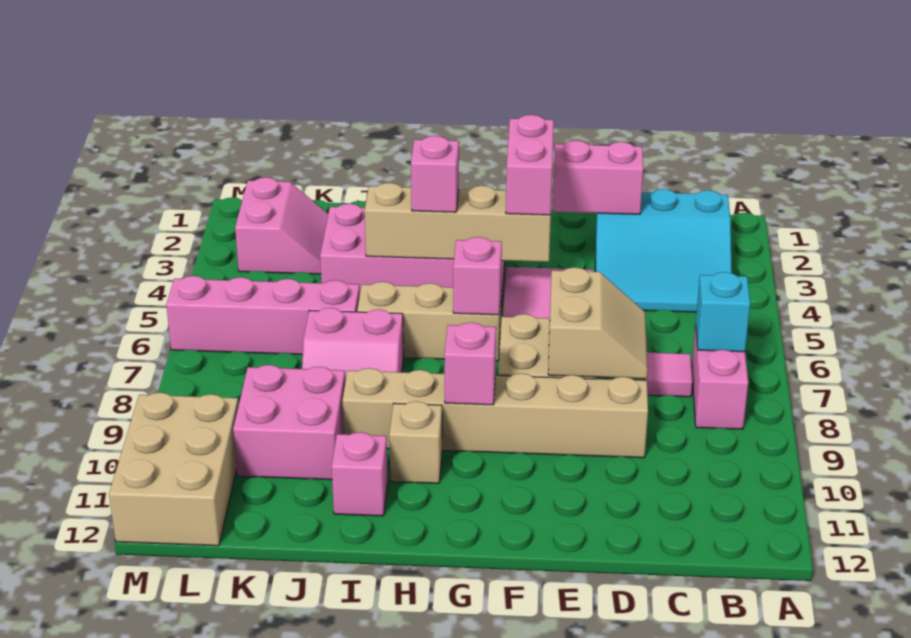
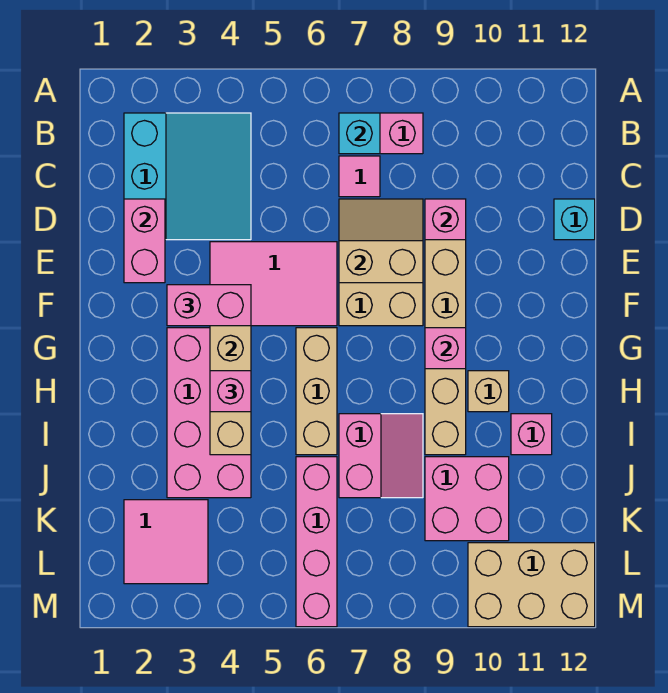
none -> cyan 1x1 brick [554,199,595,240]
pink 1x1 brick [453,237,502,315] -> pink 1x1 brick moved to [425,199,466,240]
pink 2x2 slope [235,177,328,274] -> pink 2x2 tile [124,500,208,584]

